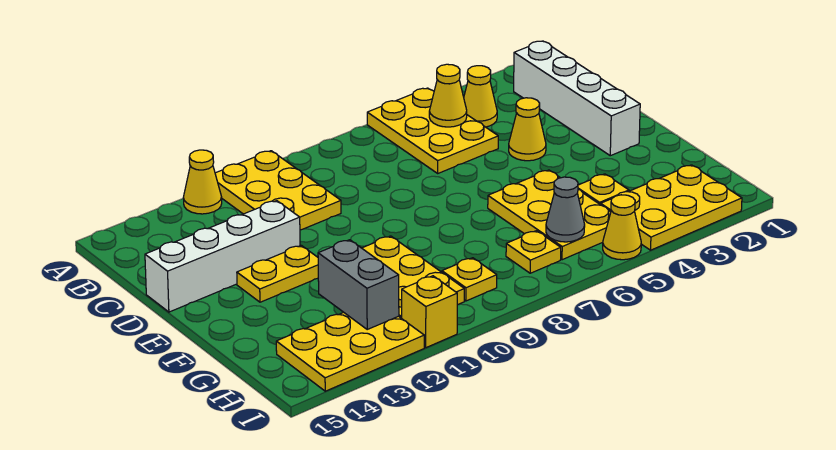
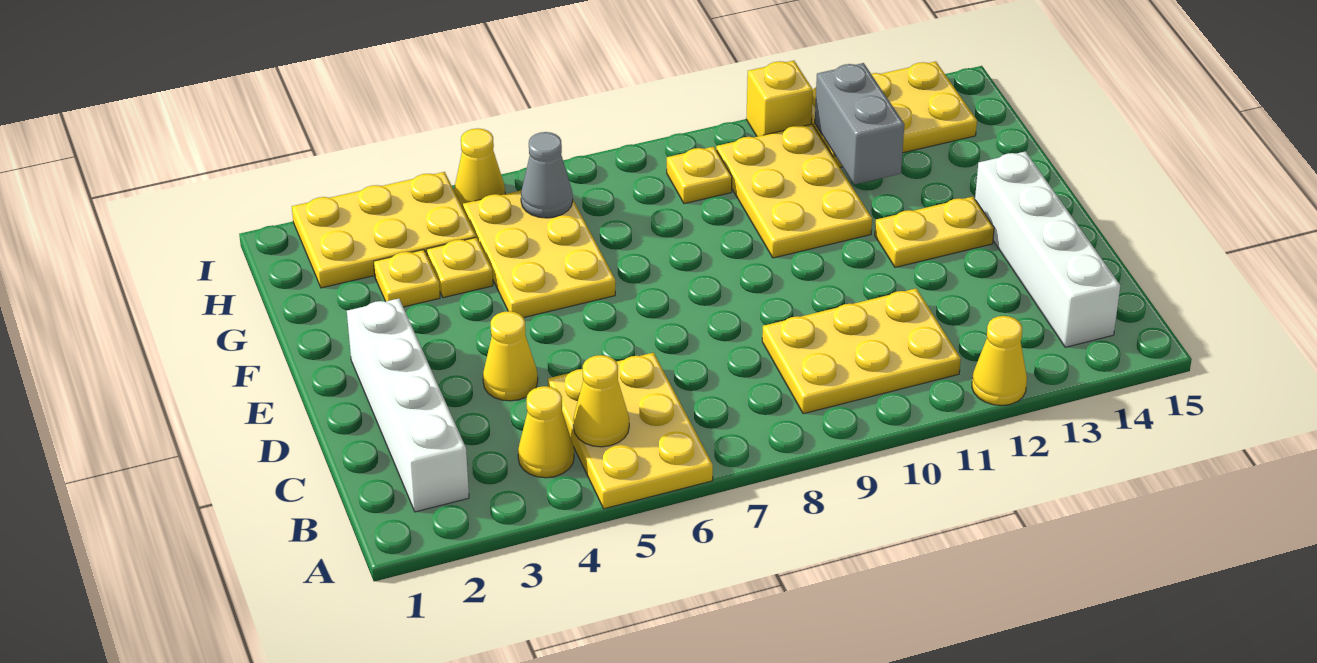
yellow 2x3 plate [215,151,341,230] -> yellow 2x3 plate turned to [762,288,961,414]
white 1x4 brick [145,201,300,312] -> white 1x4 brick turned to [975,151,1120,347]
yellow 1x1 plate [506,231,561,273] -> yellow 1x1 plate moved to [374,250,440,307]

